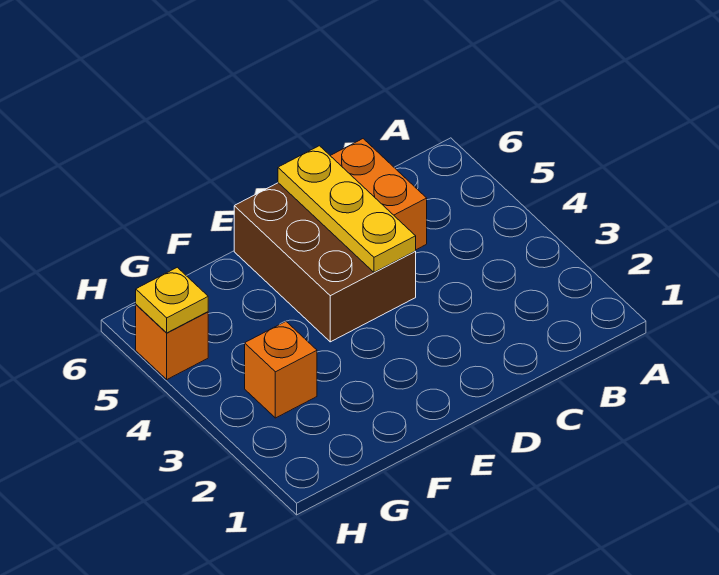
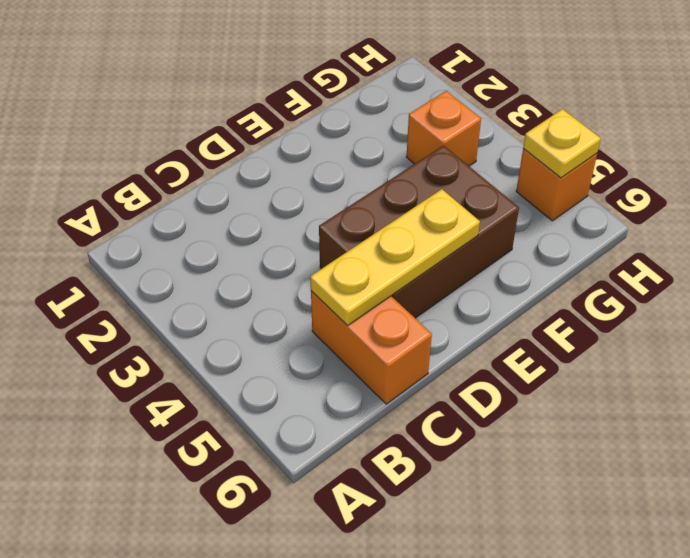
brown 2x3 brick [234,183,416,342] -> brown 2x3 brick turned to [319,145,519,318]
yellow 1x3 plate [278,146,416,273] -> yellow 1x3 plate turned to [310,189,480,326]

